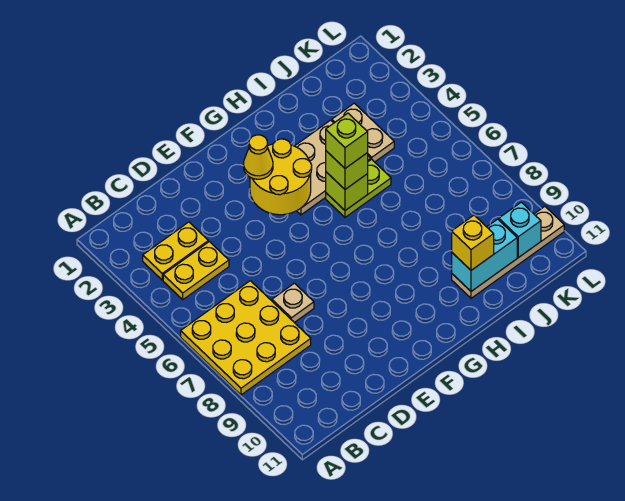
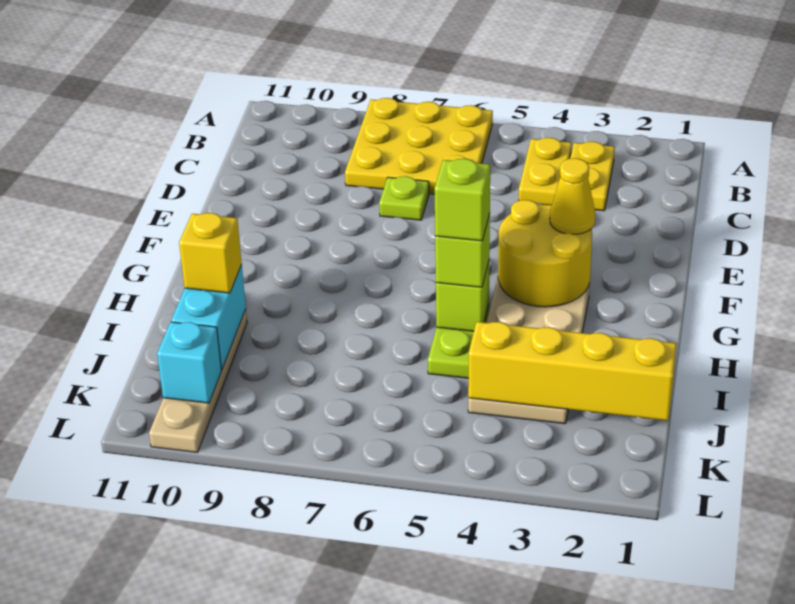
tan 1x1 plate [272,283,314,323] -> lime 1x1 plate [379,176,429,220]
none -> yellow 1x4 brick [468,322,677,421]

